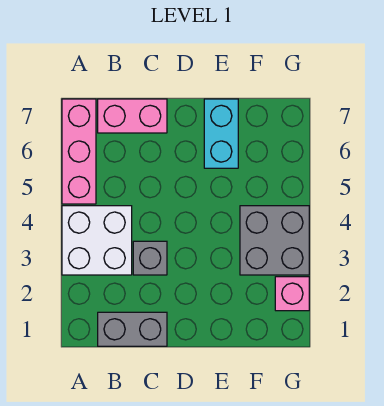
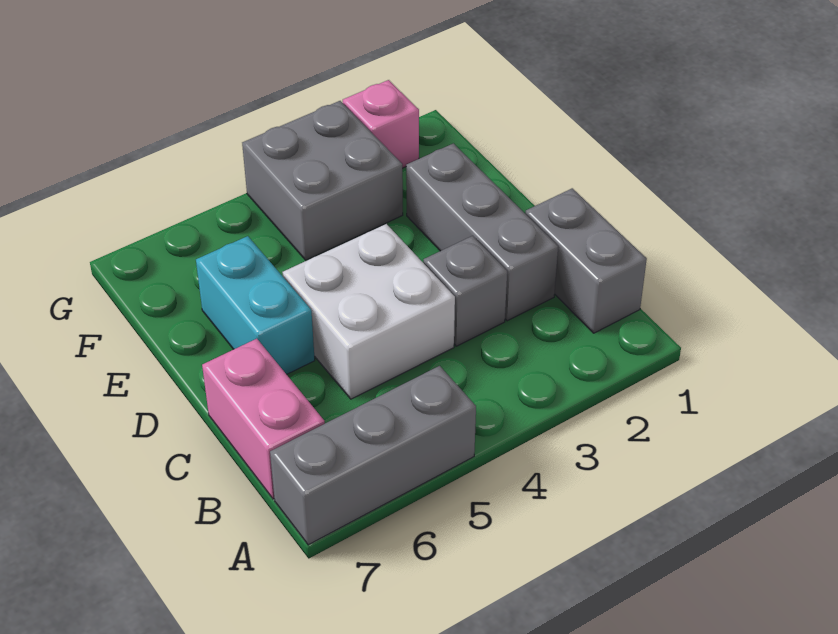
white 2x2 brick [62,206,132,275] -> white 2x2 brick moved to [282,224,455,399]
pink 1x3 brick [62,99,96,204] -> grey 1x3 brick [270,366,476,545]
none -> grey 1x3 brick [406,143,558,321]
cyan 1x2 brick [204,99,238,168] -> cyan 1x2 brick turned to [196,236,315,374]

